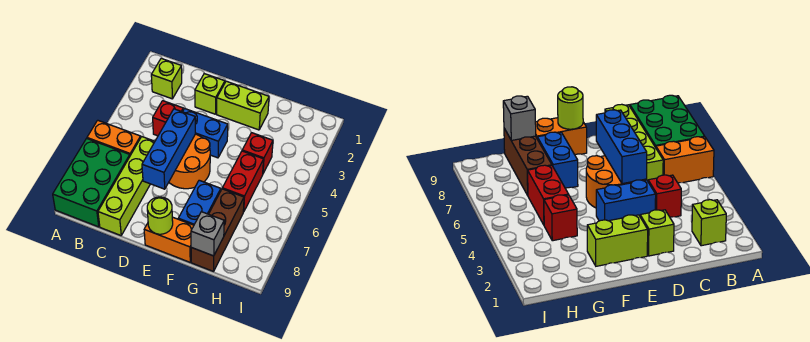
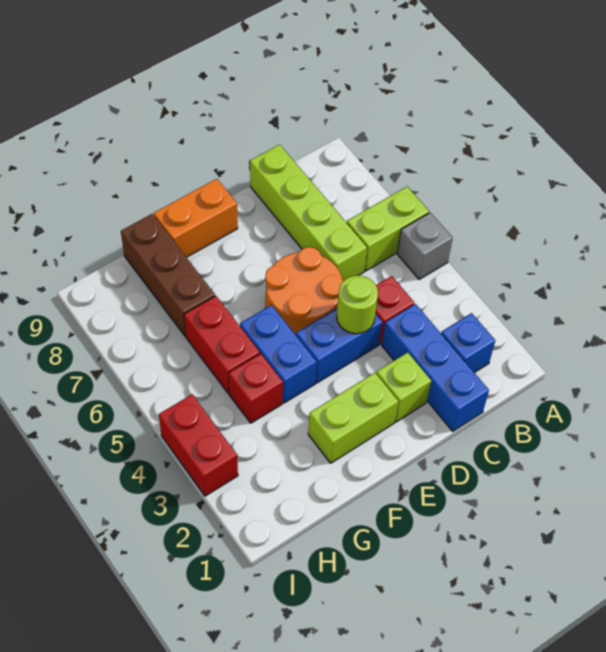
orange 1x2 brick [87,120,141,155] -> lime 1x2 brick [347,187,429,271]
green 2x3 brick [53,138,130,227] -> none
lime 1x1 brick [151,58,182,99] -> blue 1x1 brick [441,313,495,373]
blue 1x3 brick [142,109,195,189] -> blue 1x3 brick moved to [382,304,489,431]
lime 1x1 round brick [147,197,173,234] -> lime 1x1 round brick moved to [337,276,378,334]
blue 1x2 brick [178,180,221,225] -> blue 1x2 brick moved to [240,305,317,403]
grey 1x1 brick [191,212,224,256] -> grey 1x1 brick moved to [397,213,453,279]
none -> red 1x2 brick [159,395,238,496]

